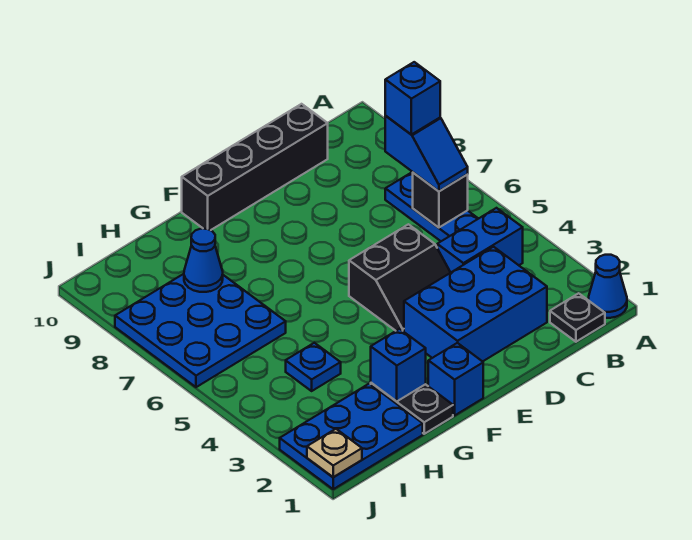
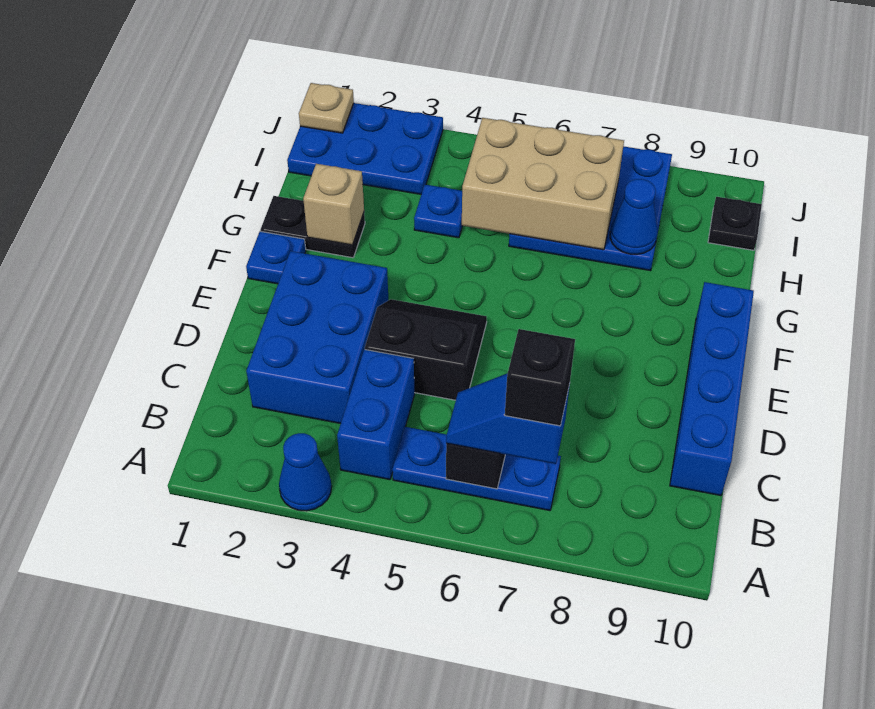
blue 1x1 cone [588,255,627,318] -> blue 1x1 cone moved to [279,433,332,511]
black 1x1 plate [550,293,605,342] -> black 1x1 plate moved to [708,197,762,250]
blue 1x1 brick [385,62,440,135] -> black 1x1 brick [505,329,575,426]
black 1x4 brick [182,104,328,230] -> blue 1x4 brick [670,282,754,496]
black 2x2 slope [349,224,451,332] -> black 2x2 slope turned to [365,299,487,400]
blue 1x1 brick [428,343,483,415] -> blue 1x1 plate [246,231,306,284]
blue 1x1 brick [371,329,426,401] -> tan 1x1 brick [303,164,364,245]
blue 2x3 plate [280,384,423,489] -> blue 2x3 plate turned to [287,103,443,194]
none -> tan 2x3 brick [462,118,624,250]

